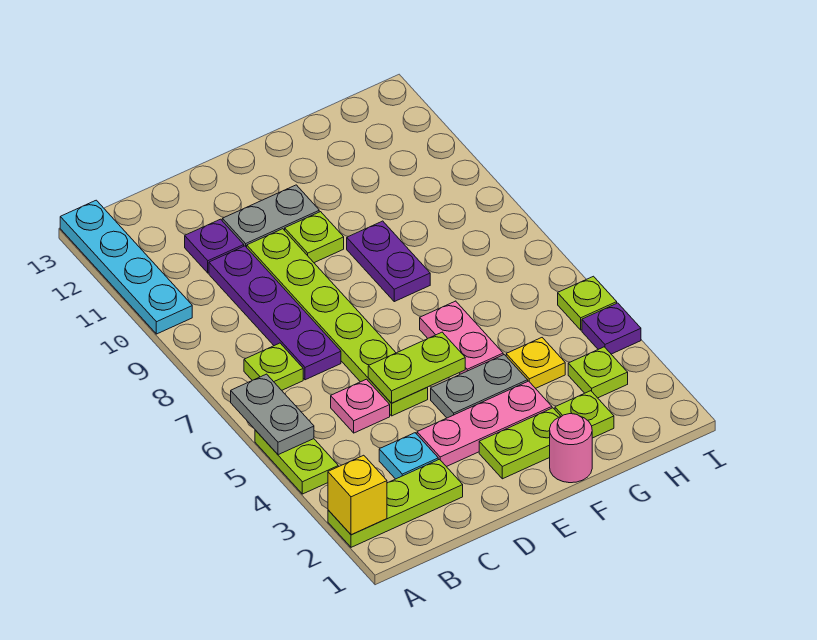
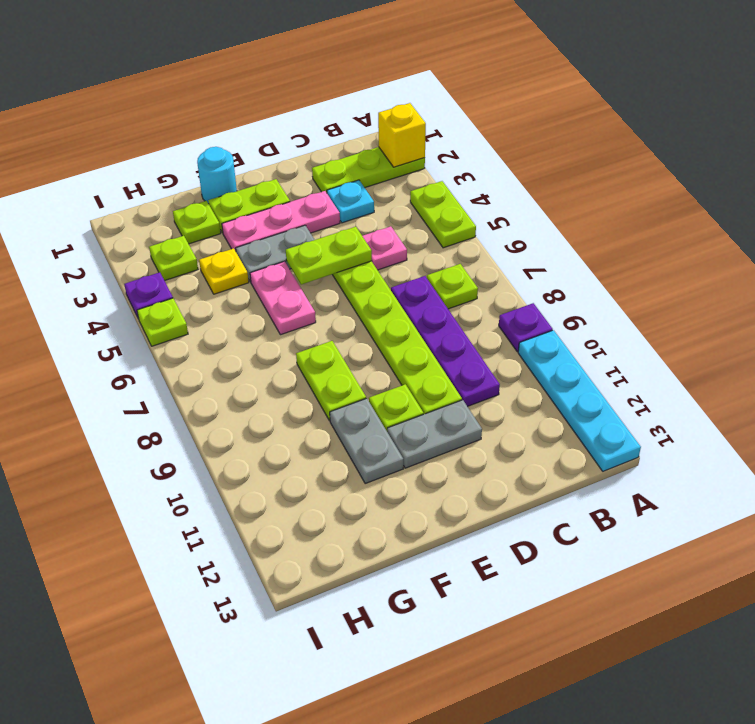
grey 1x2 plate [231,374,314,455] -> grey 1x2 plate moved to [330,398,403,483]
purple 1x1 plate [185,219,244,273] -> purple 1x1 plate moved to [499,303,553,352]
pink 1x1 round brick [550,414,592,483] -> cyan 1x1 round brick [197,147,237,204]
purple 1x2 plate [347,221,430,302] -> lime 1x2 plate [296,341,366,421]

